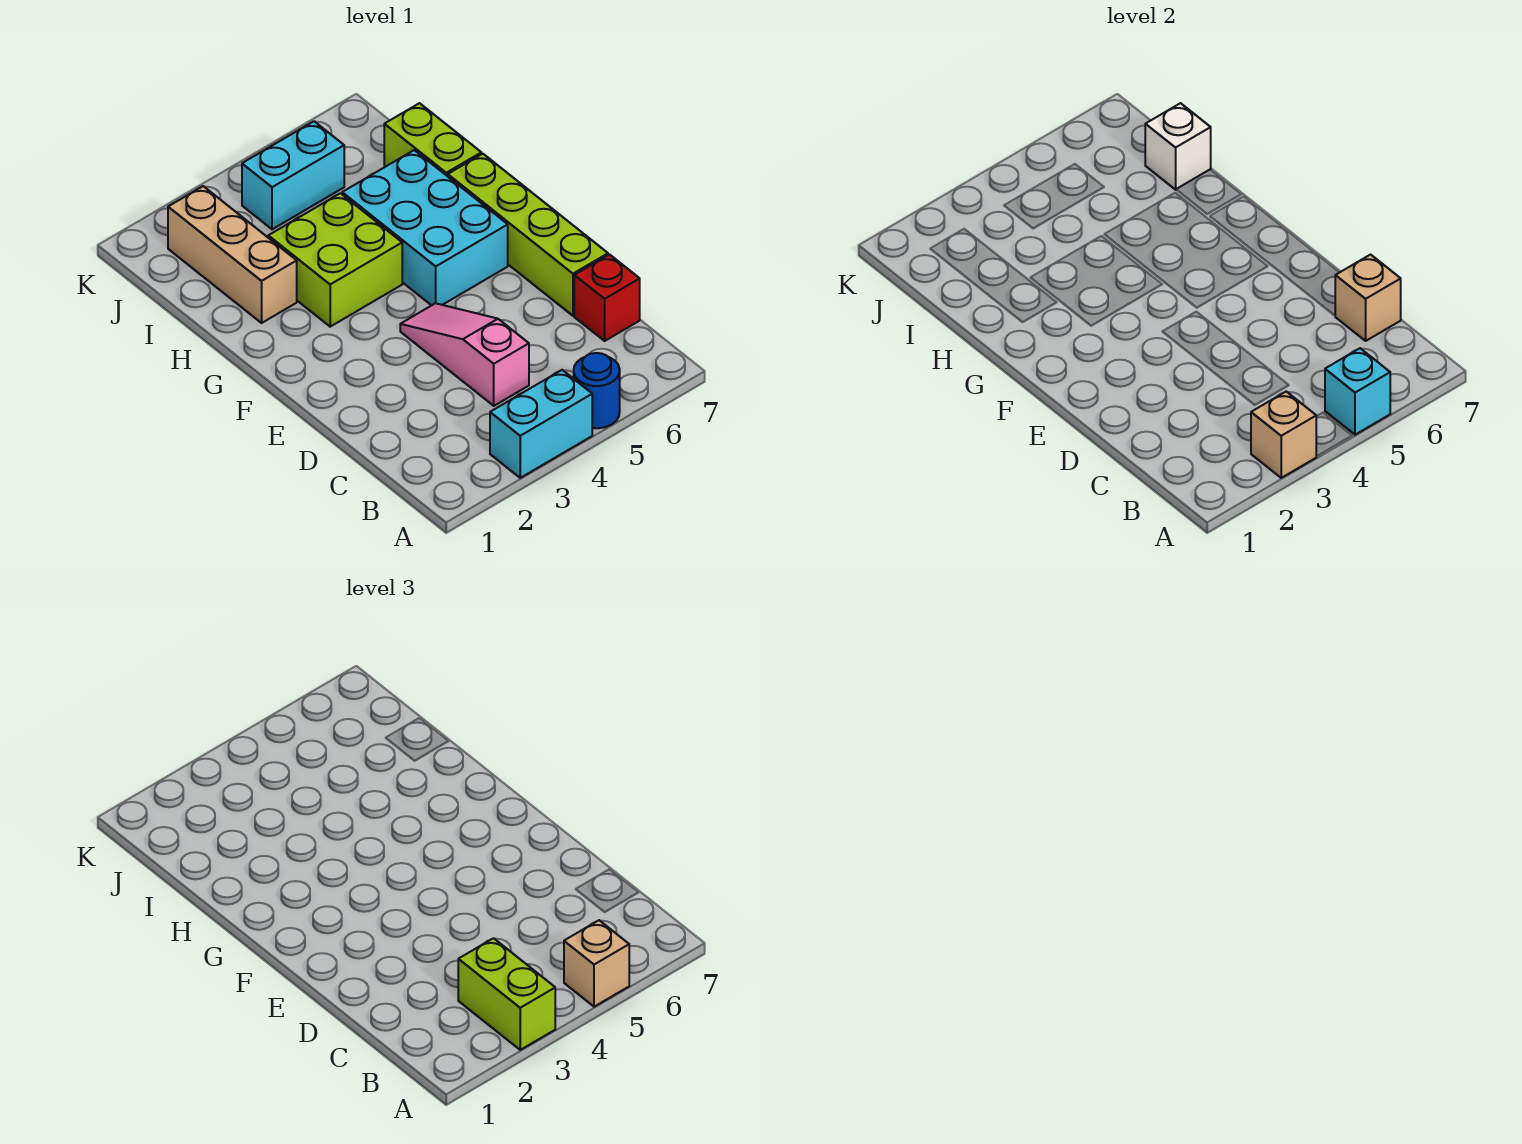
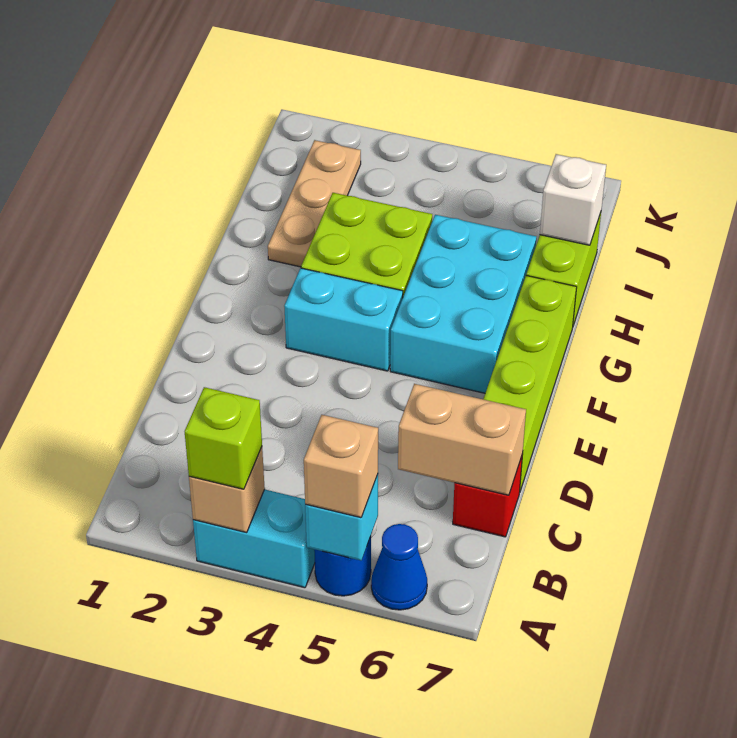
lime 1x2 brick [458,938,555,1050] -> lime 1x1 brick [185,387,262,489]
none -> blue 1x1 cone [371,524,427,610]
pink 1x3 slope [400,303,529,406] -> none
tan 1x1 brick [1335,255,1401,341] -> tan 1x2 brick [398,384,526,495]
tan 1x3 brick [168,186,297,323] -> tan 1x3 plate [268,140,361,267]
cyan 1x2 brick [242,121,344,229] -> cyan 1x2 brick moved to [284,268,403,371]

